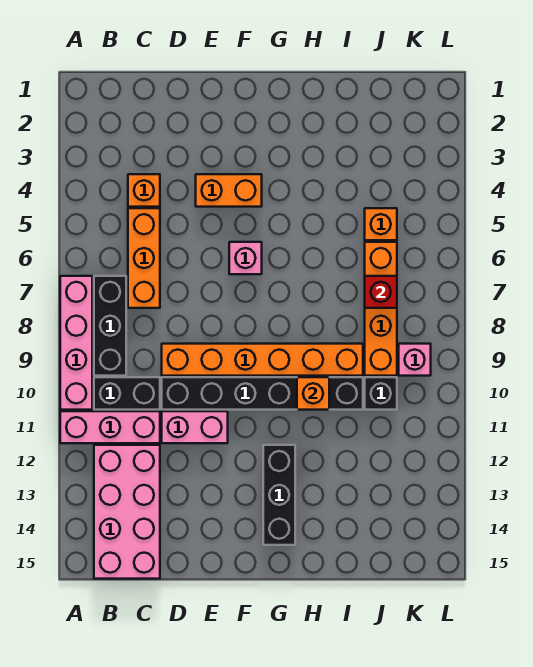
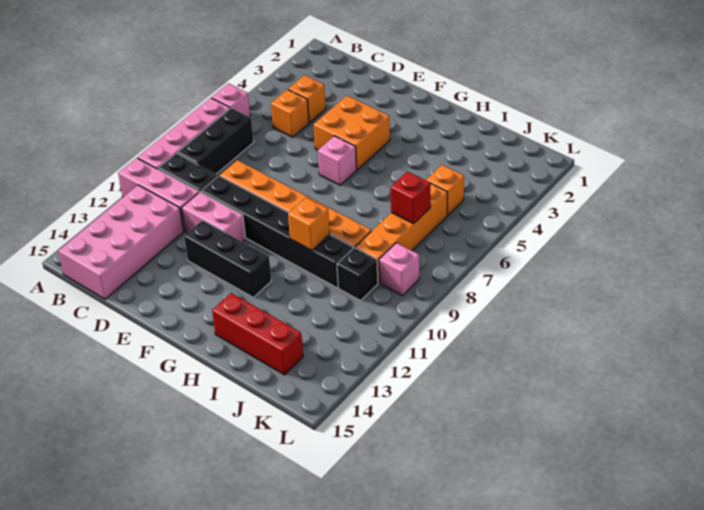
none -> pink 1x1 brick [212,83,250,117]
orange 1x3 brick [128,208,160,308] -> orange 1x1 brick [271,89,309,137]
orange 1x2 brick [196,174,262,207] -> orange 2x2 brick [313,96,390,170]
black 1x3 brick [263,445,295,545] -> black 1x3 brick turned to [184,220,272,297]
none -> red 1x3 brick [212,293,303,375]

